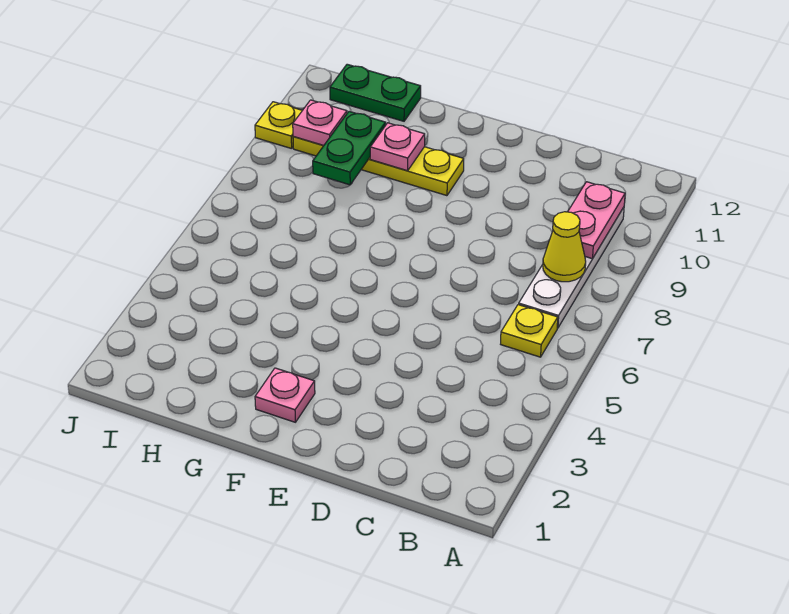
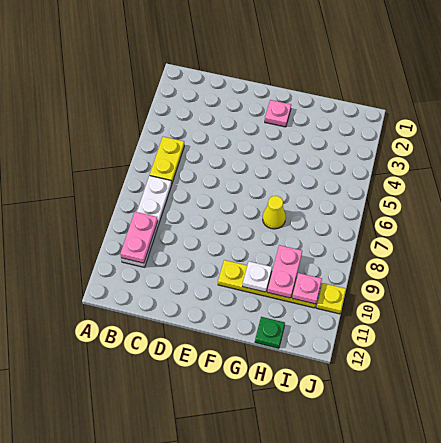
yellow 1x1 plate [501,305,558,357] -> yellow 1x2 plate [150,137,184,184]
yellow 1x1 cone [543,212,586,282] -> yellow 1x1 cone moved to [263,196,286,229]
pink 1x1 plate [370,123,425,171] -> white 1x1 plate [243,261,272,292]
green 1x2 plate [313,111,386,185] -> pink 1x2 plate [267,245,302,298]
green 1x2 plate [330,64,421,121] -> green 1x1 plate [255,317,285,348]

